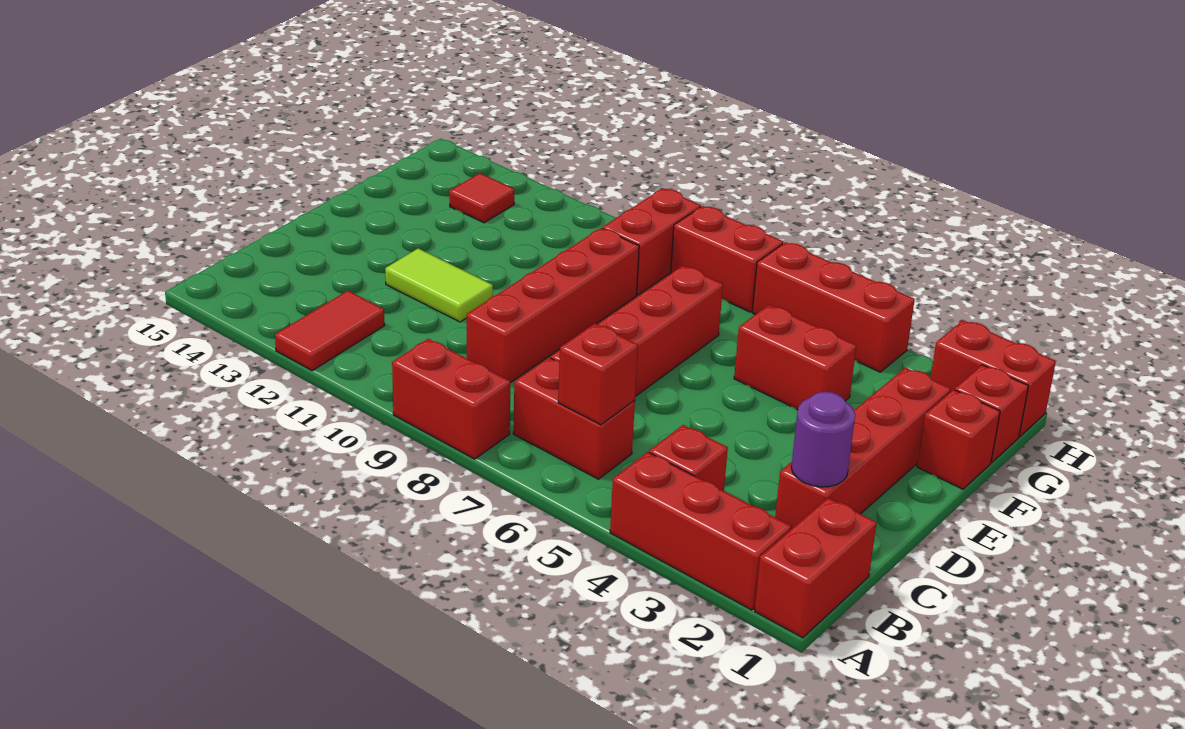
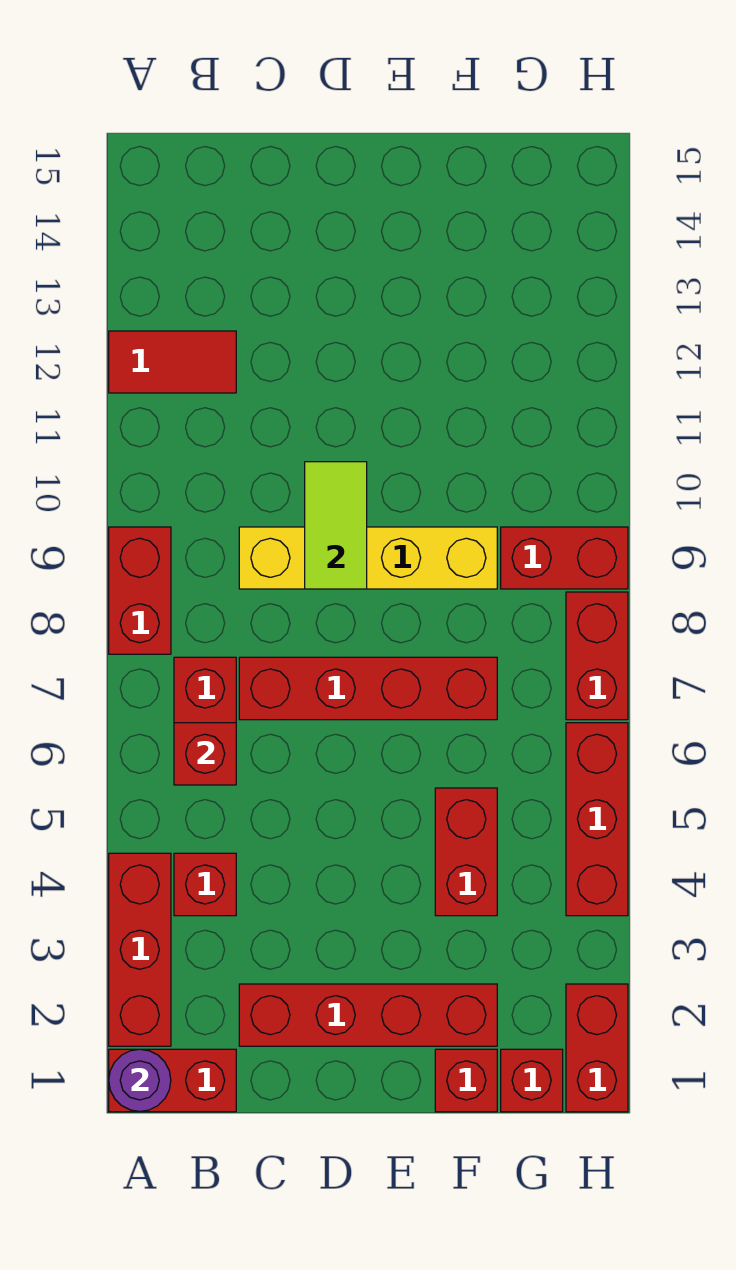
purple 1x1 round brick [791,392,855,487] -> purple 1x1 round brick moved to [109,1049,171,1112]
red 1x4 brick [467,228,639,382] -> yellow 1x4 brick [239,527,497,589]
lime 1x2 tile [385,248,493,322] -> lime 1x2 tile moved to [305,462,367,589]
red 1x1 tile [449,173,514,223] -> none

